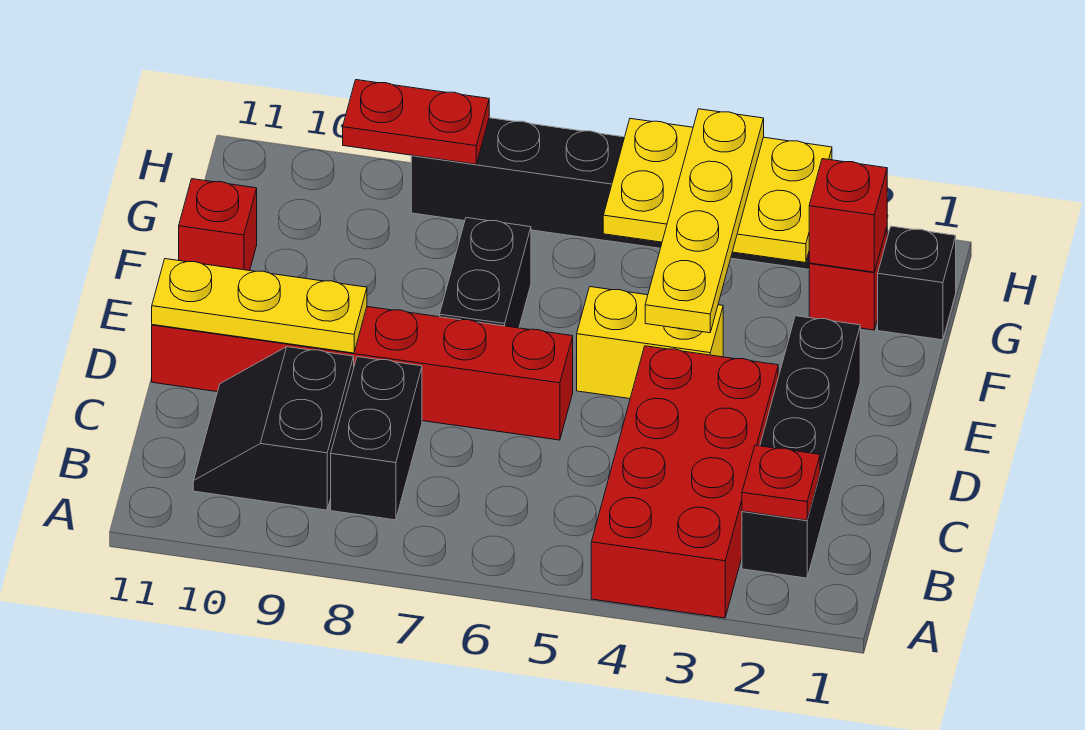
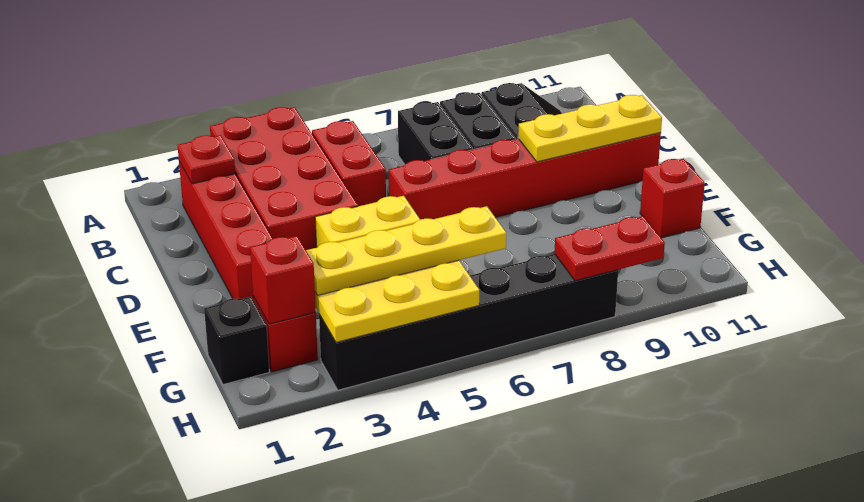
black 1x4 brick [742,316,860,578] -> red 1x4 brick [179,161,273,301]
none -> red 1x2 brick [312,121,386,206]
yellow 1x4 plate [645,109,764,333] -> yellow 1x4 plate turned to [306,206,506,295]
black 1x2 brick [439,218,531,328] -> black 1x2 brick moved to [398,102,473,164]

